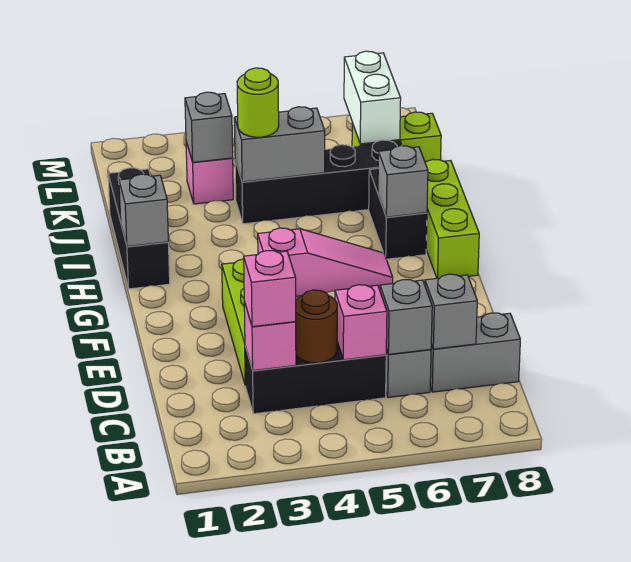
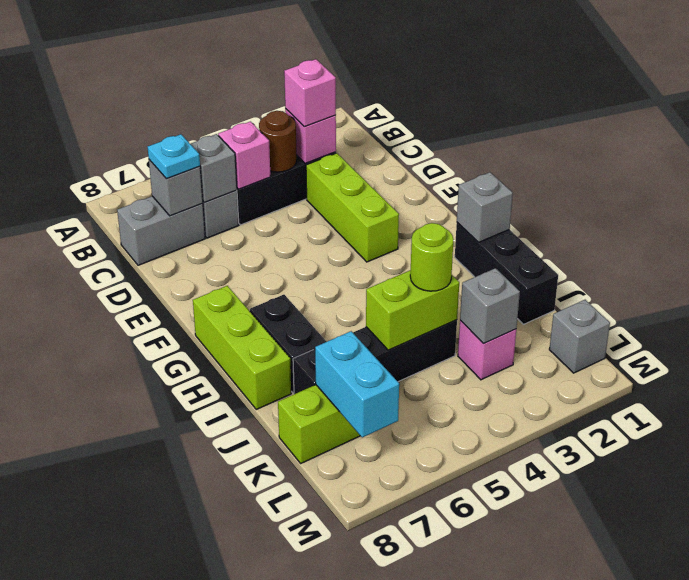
none -> cyan 1x1 plate [148,134,200,179]
pink 1x3 slope [258,228,393,296] -> none
grey 1x1 brick [378,146,428,217] -> grey 1x1 brick moved to [549,300,610,373]
grey 1x2 brick [234,107,325,182] -> lime 1x2 brick [366,270,459,350]
white 1x2 brick [344,51,401,144] -> cyan 1x2 brick [315,331,399,438]

